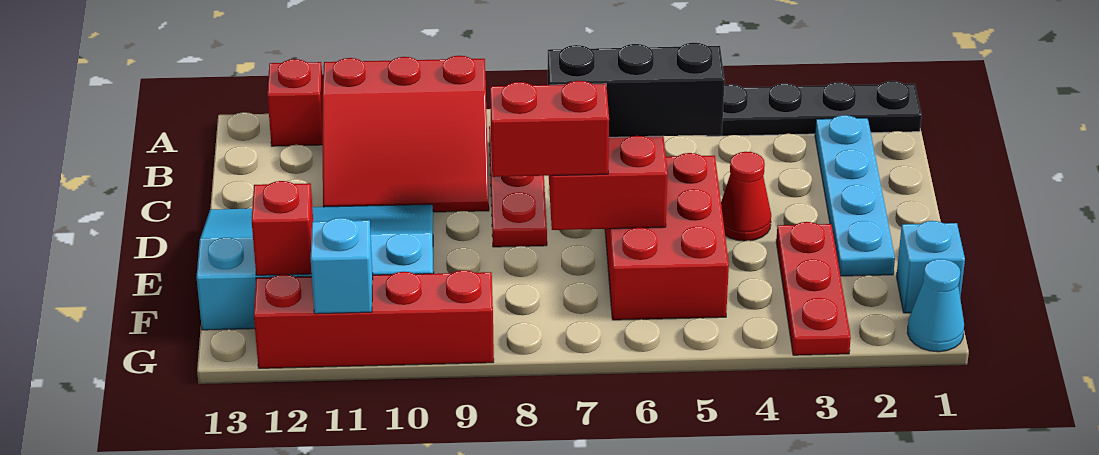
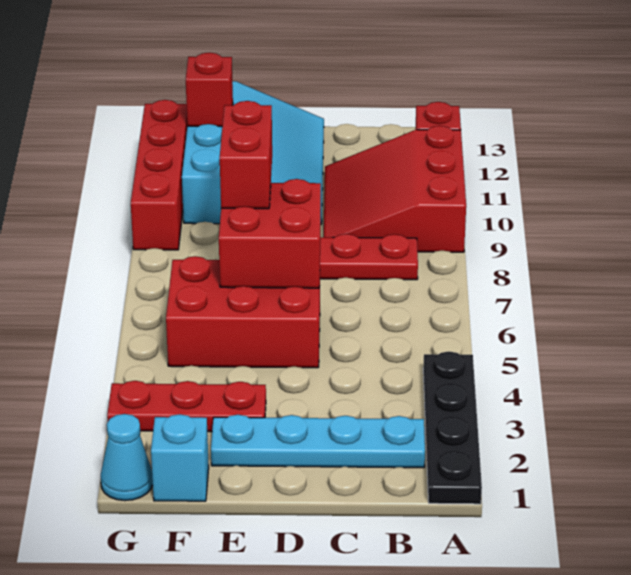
red 1x1 cone [721,152,771,241] -> none
black 1x3 brick [548,43,725,137] -> none
cyan 1x1 brick [311,218,373,314] -> none

